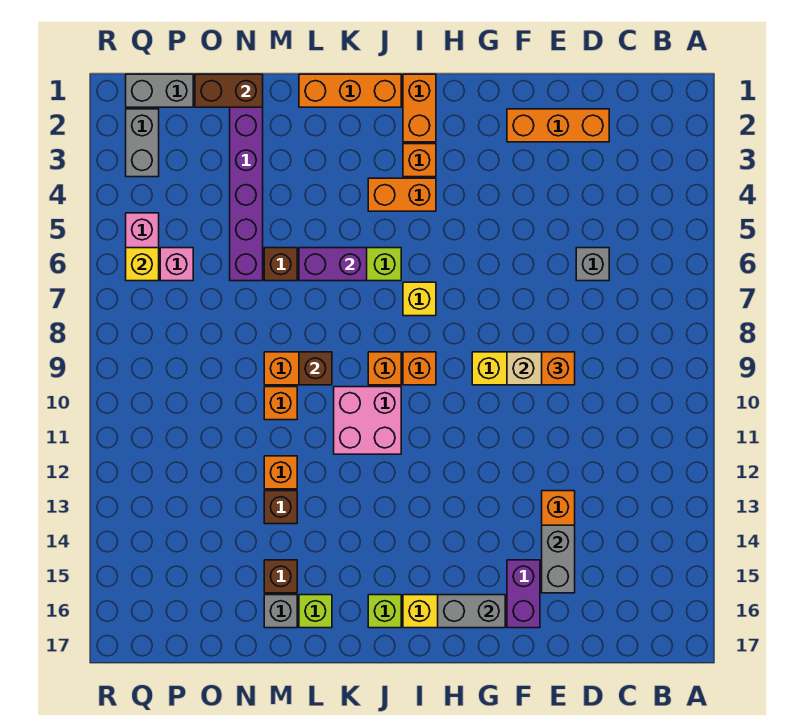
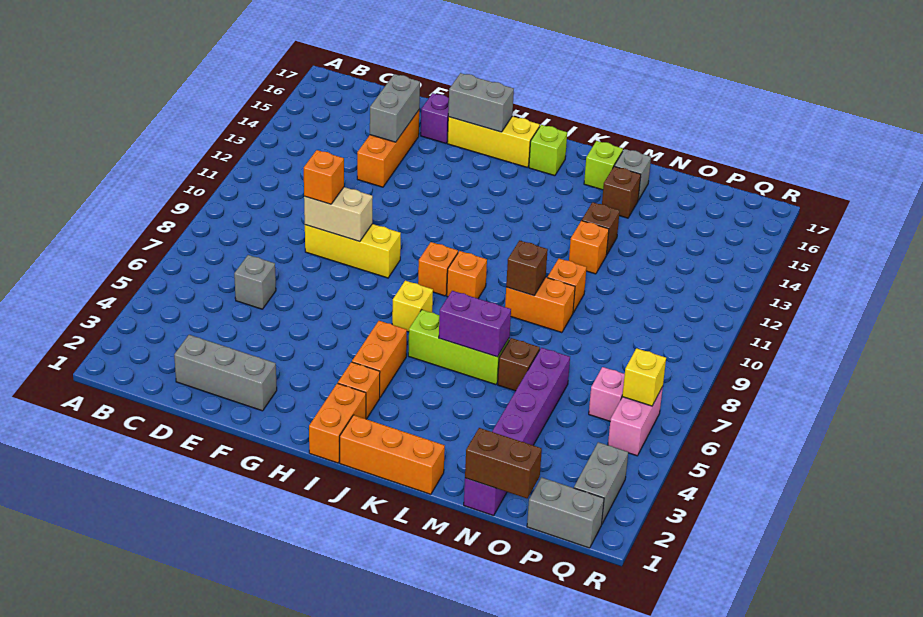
orange 1x3 brick [507,109,609,142] -> grey 1x3 brick [174,335,277,411]
purple 1x2 brick [507,560,540,628] -> purple 1x1 brick [421,93,449,143]
orange 1x2 brick [368,178,436,211] -> orange 1x2 brick turned to [352,321,407,397]
pink 2x2 brick [334,387,401,454] -> none

